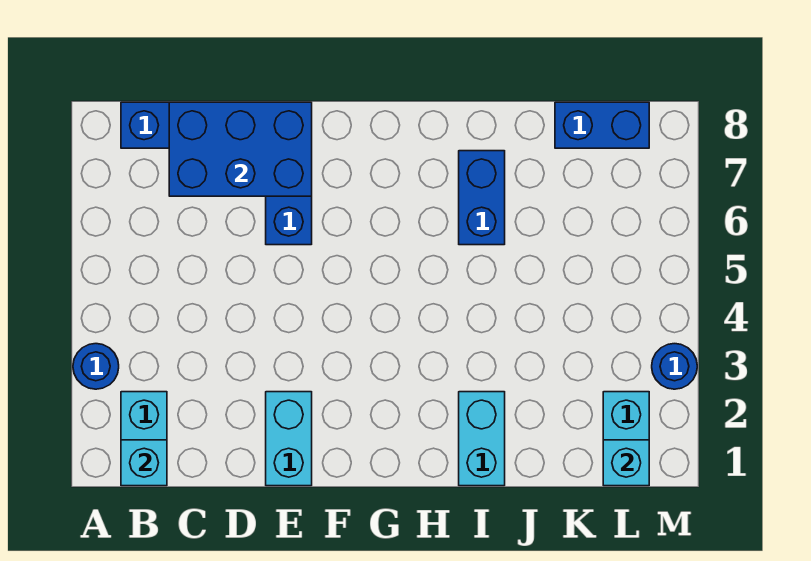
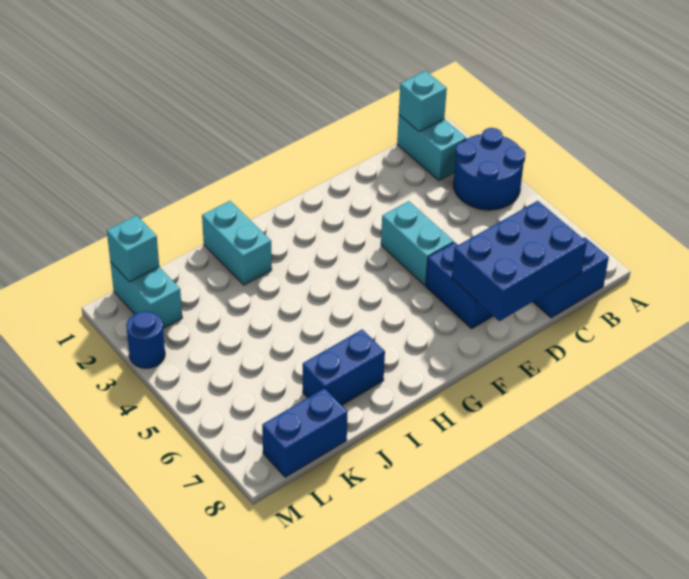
blue 1x1 round brick [73,344,119,389] -> blue 2x2 round brick [454,128,526,210]
cyan 1x2 brick [266,392,312,486] -> cyan 1x2 brick moved to [381,201,454,285]
blue 1x2 brick [459,151,505,245] -> blue 1x2 brick turned to [303,329,385,405]

